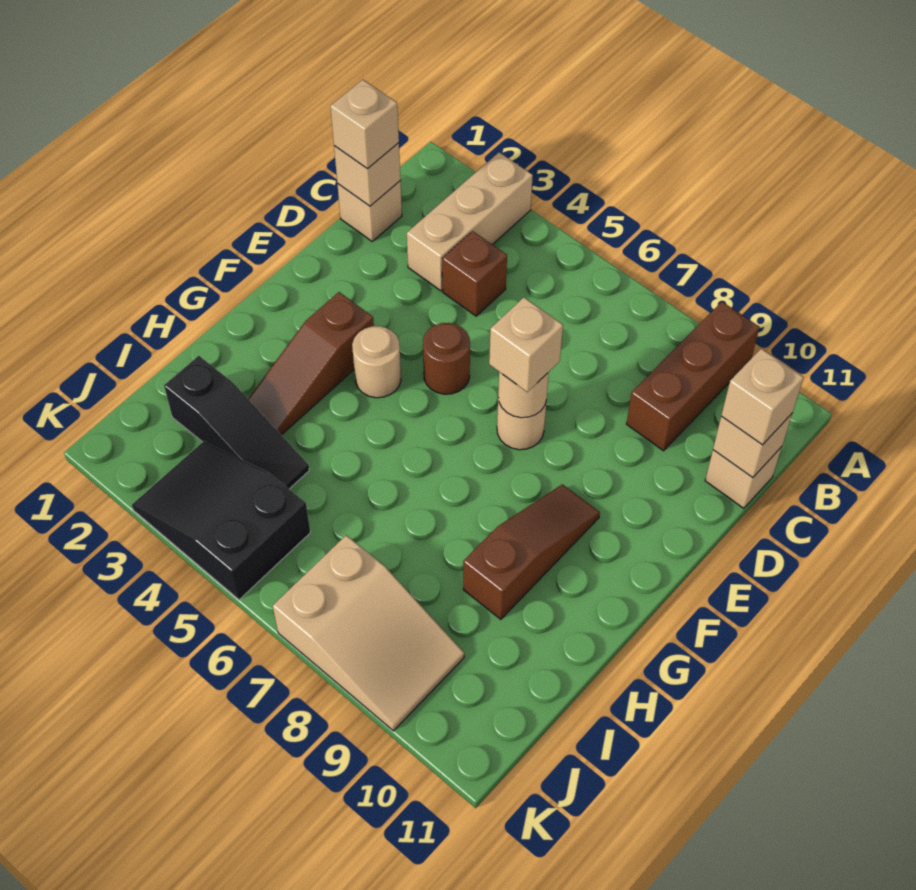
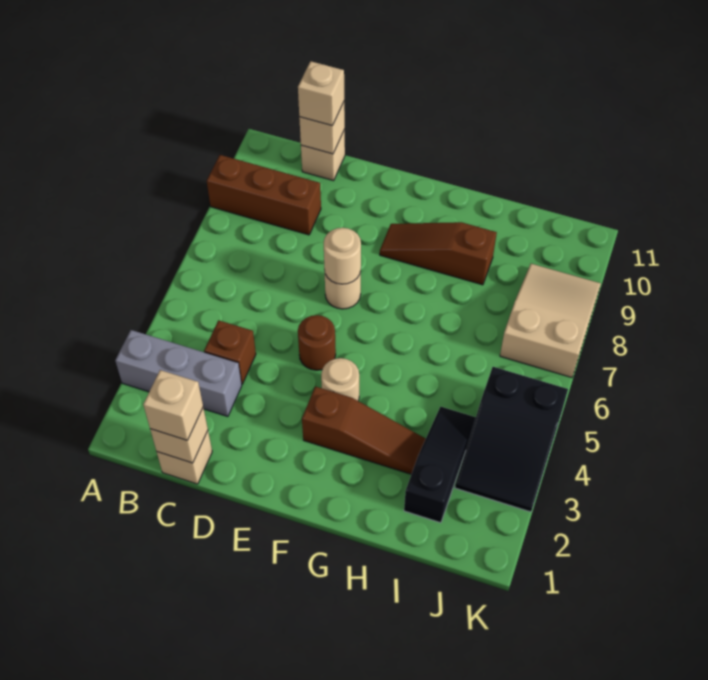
tan 1x3 brick [407,152,533,291] -> grey 1x3 brick [115,330,242,417]
tan 1x1 brick [489,298,563,392] -> none

